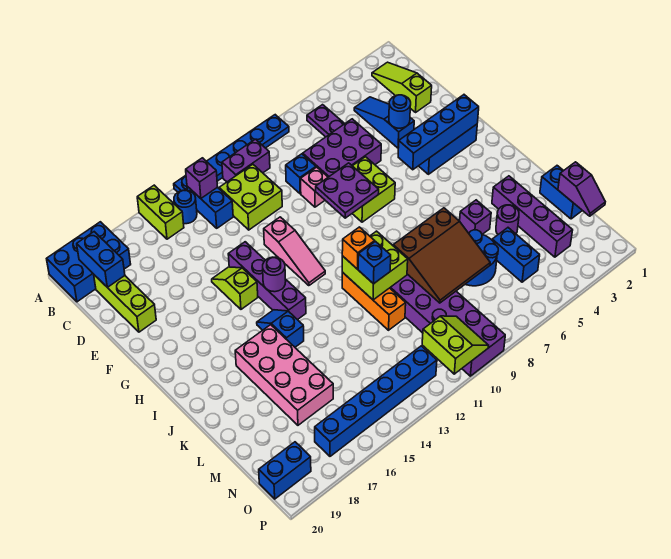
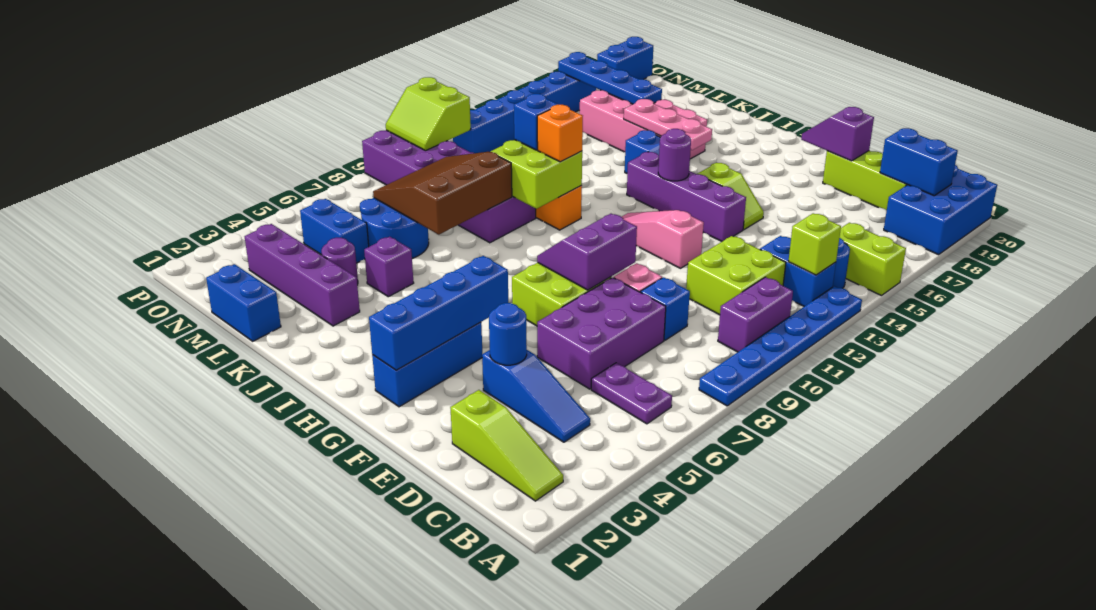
purple 1x1 brick [186,158,218,198] -> lime 1x1 brick [788,213,841,275]
purple 2x2 plate [316,163,379,218] -> purple 2x2 slope [537,214,637,290]
none -> pink 1x3 plate [624,99,712,150]
none -> blue 1x4 plate [558,52,662,104]
purple 1x2 slope [558,162,605,216] -> purple 1x2 slope moved to [801,107,874,161]

